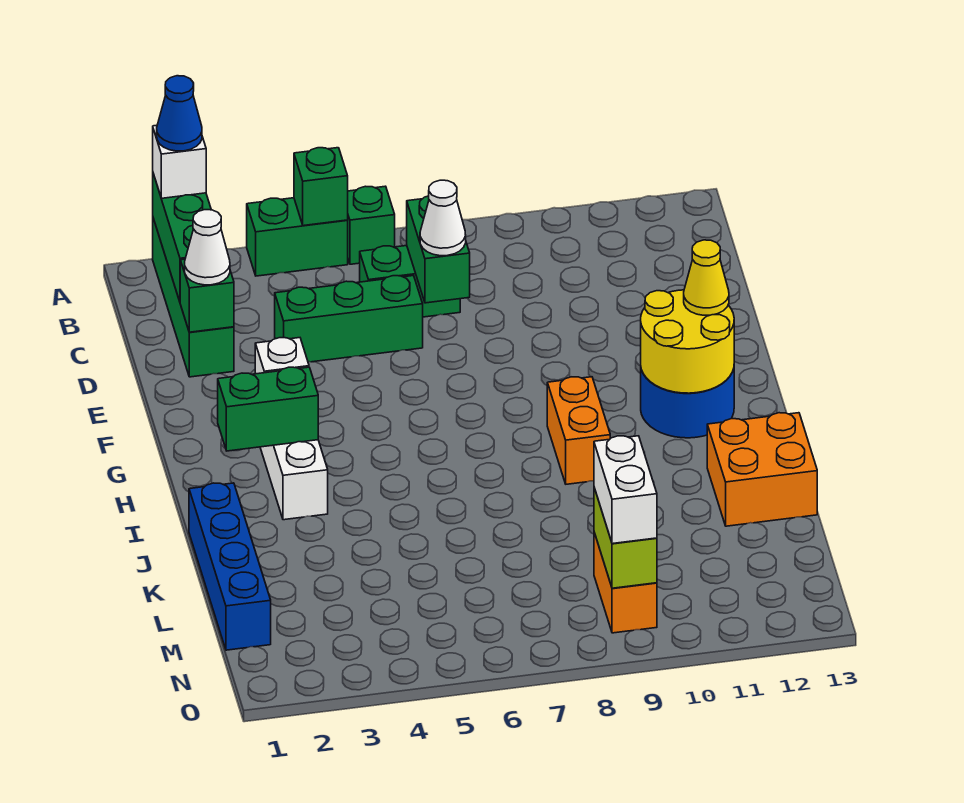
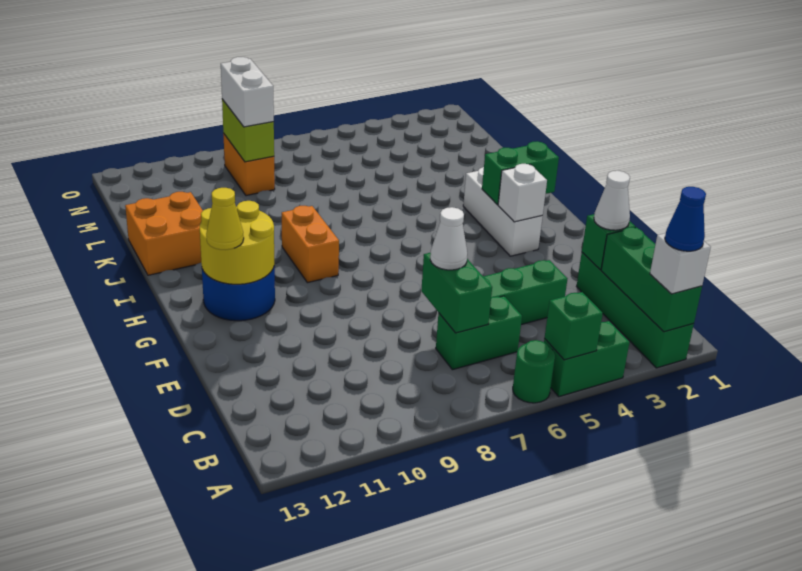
green 1x1 brick [347,186,395,264] -> green 1x1 round brick [513,340,555,403]
blue 1x4 brick [189,483,271,650] -> none

